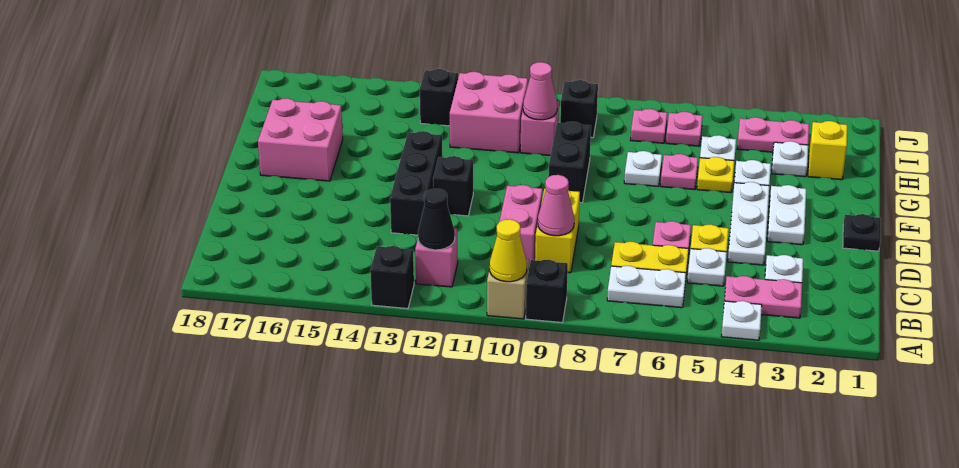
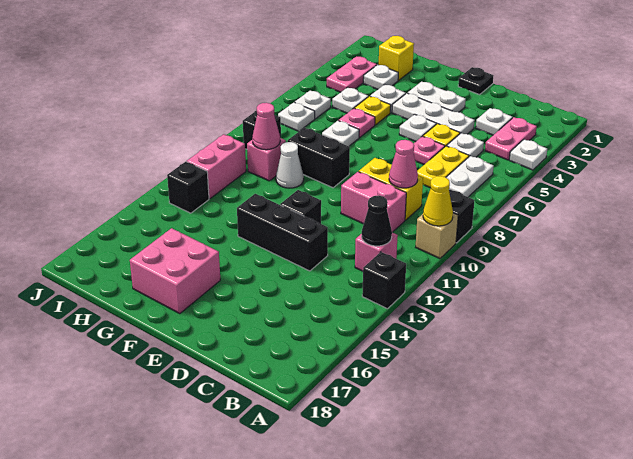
none -> white 1x1 plate [399,114,436,142]
none -> white 1x1 cone [276,142,304,188]
pink 2x2 brick [450,72,528,153] -> pink 1x2 brick [187,134,246,199]
pink 1x1 plate [666,112,703,146] -> white 1x1 plate [295,90,331,119]
pink 1x1 plate [631,109,667,143] -> white 1x1 plate [278,102,315,131]

